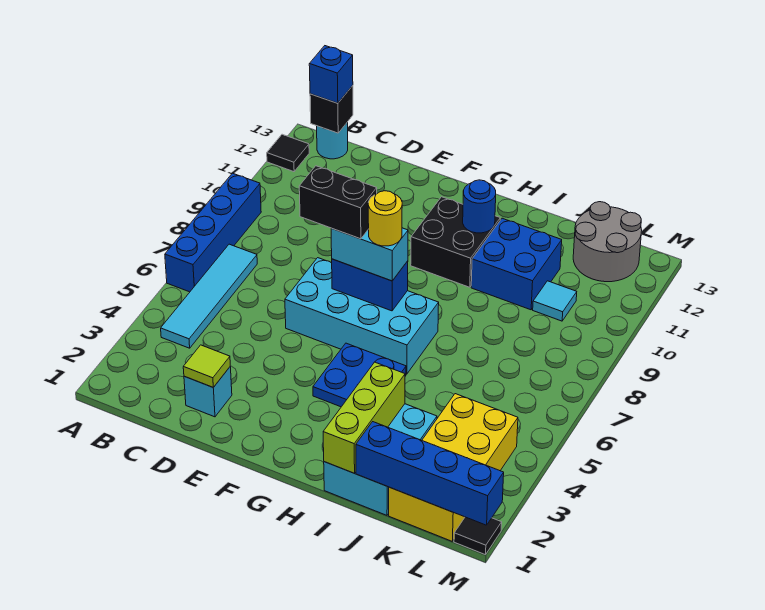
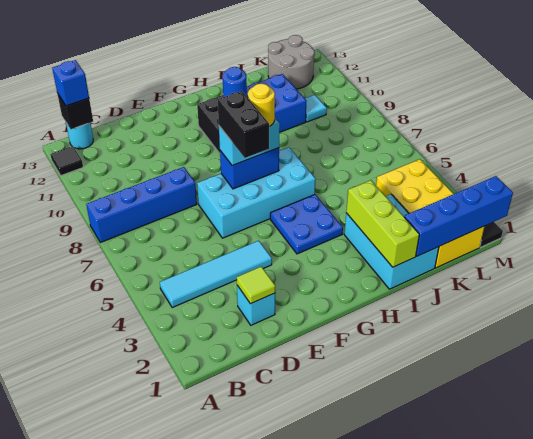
blue 1x4 brick [165,173,261,292] -> blue 1x4 brick turned to [86,167,197,243]
cyan 1x4 tile [161,244,257,348] -> cyan 1x4 tile turned to [160,241,272,307]
black 1x2 brick [299,166,377,239] -> black 1x2 brick turned to [218,91,269,158]

